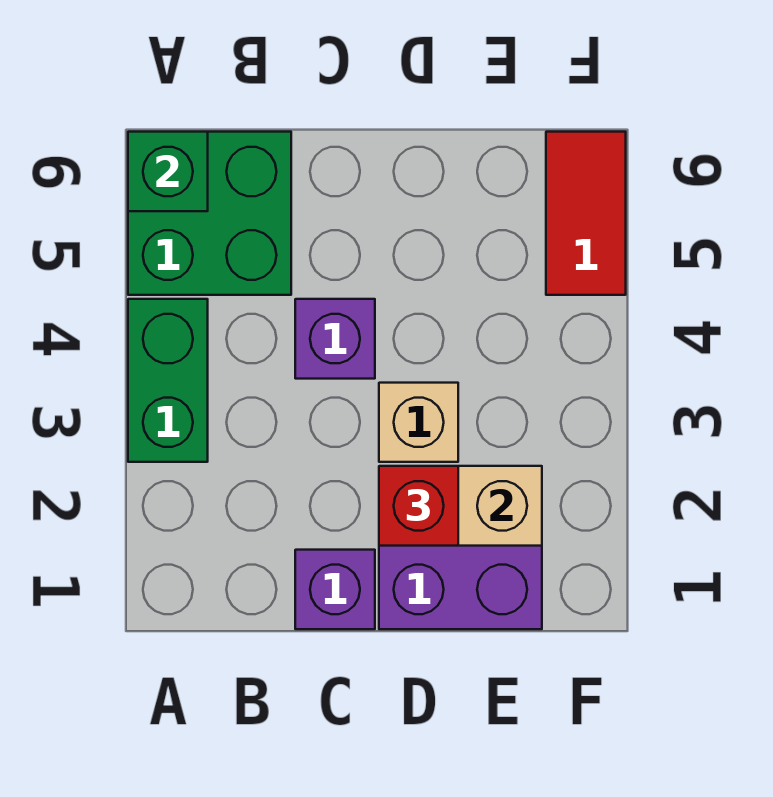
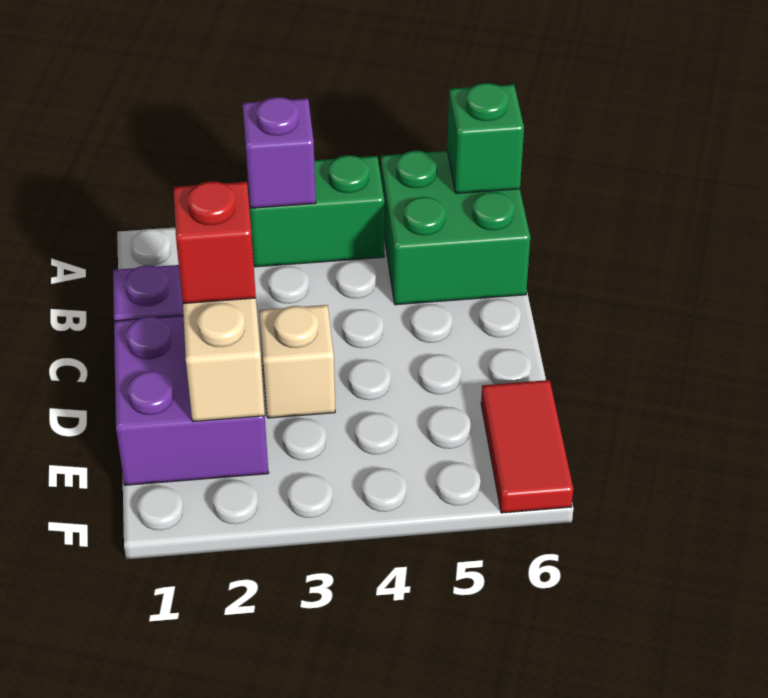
purple 1x1 brick [295,299,375,379] -> purple 1x1 brick moved to [242,97,316,208]
red 1x2 tile [546,132,626,295] -> red 1x2 tile turned to [481,380,573,513]

